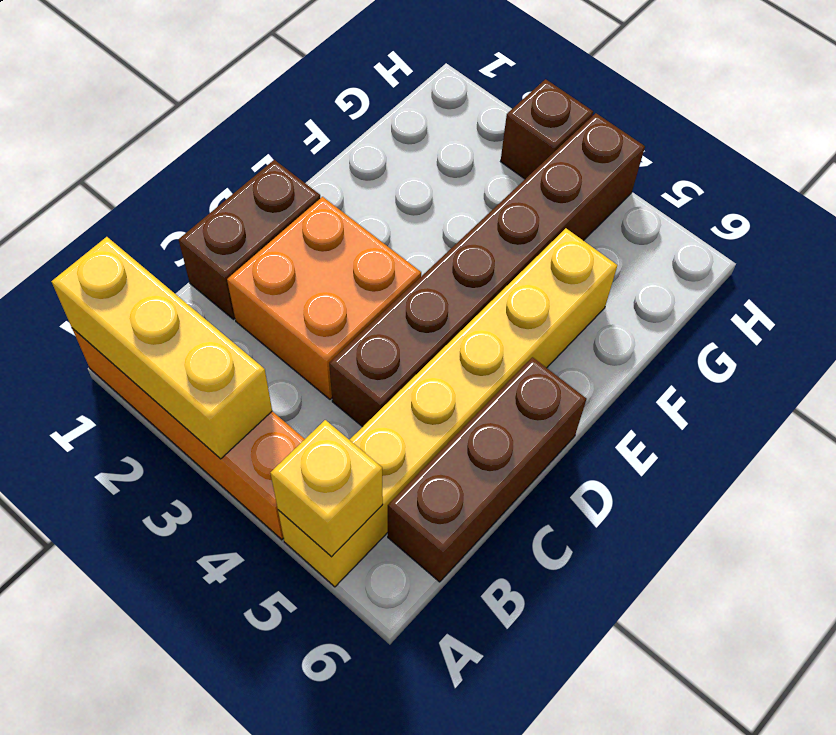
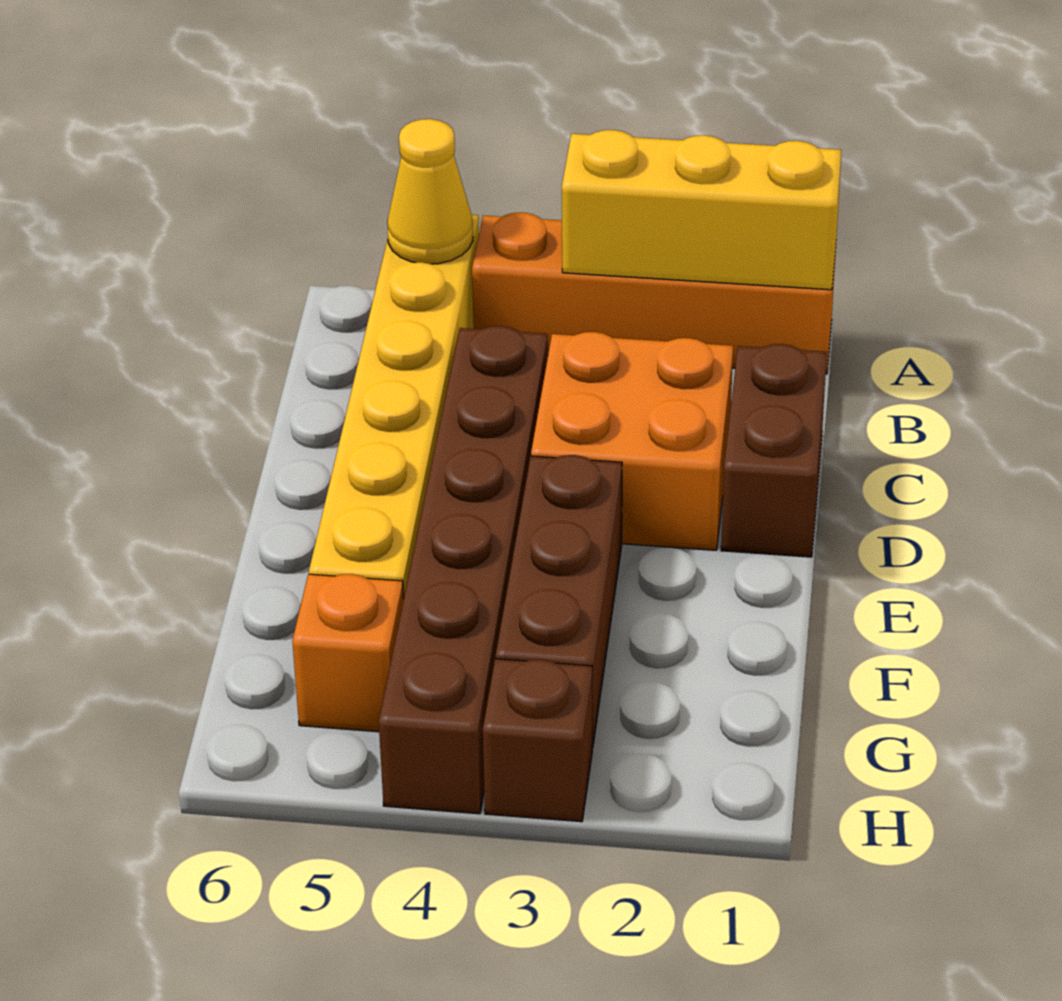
yellow 1x1 brick [270,420,383,557] -> yellow 1x1 cone [387,119,473,264]
brown 1x3 brick [388,357,586,582] -> brown 1x3 brick moved to [496,455,622,748]
none -> orange 1x1 brick [292,574,404,732]

